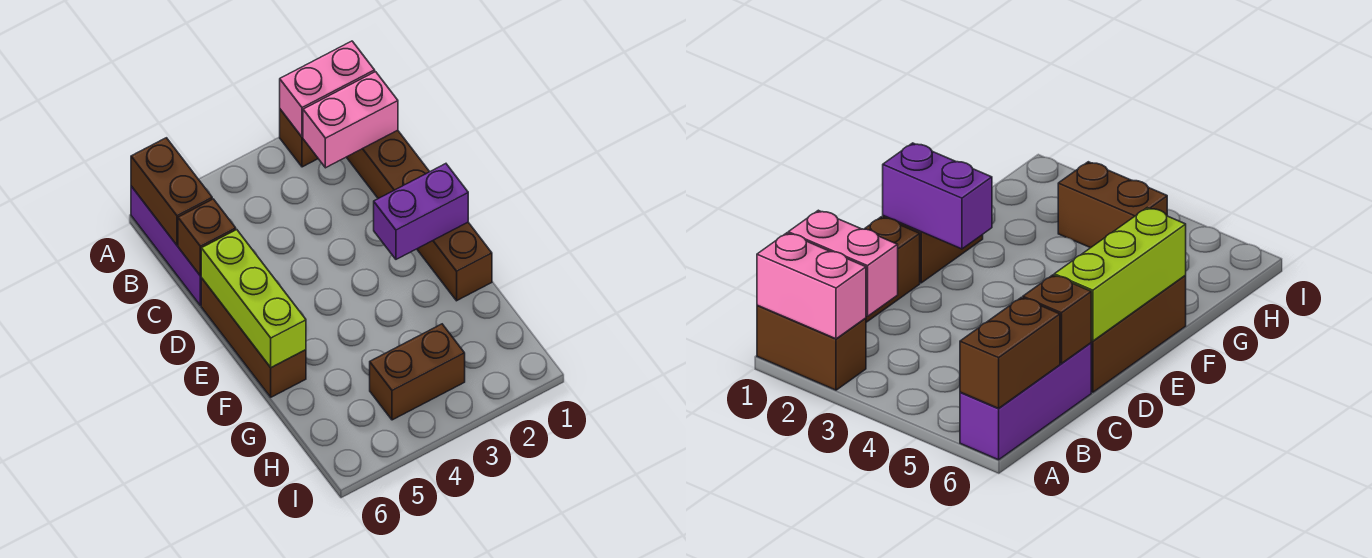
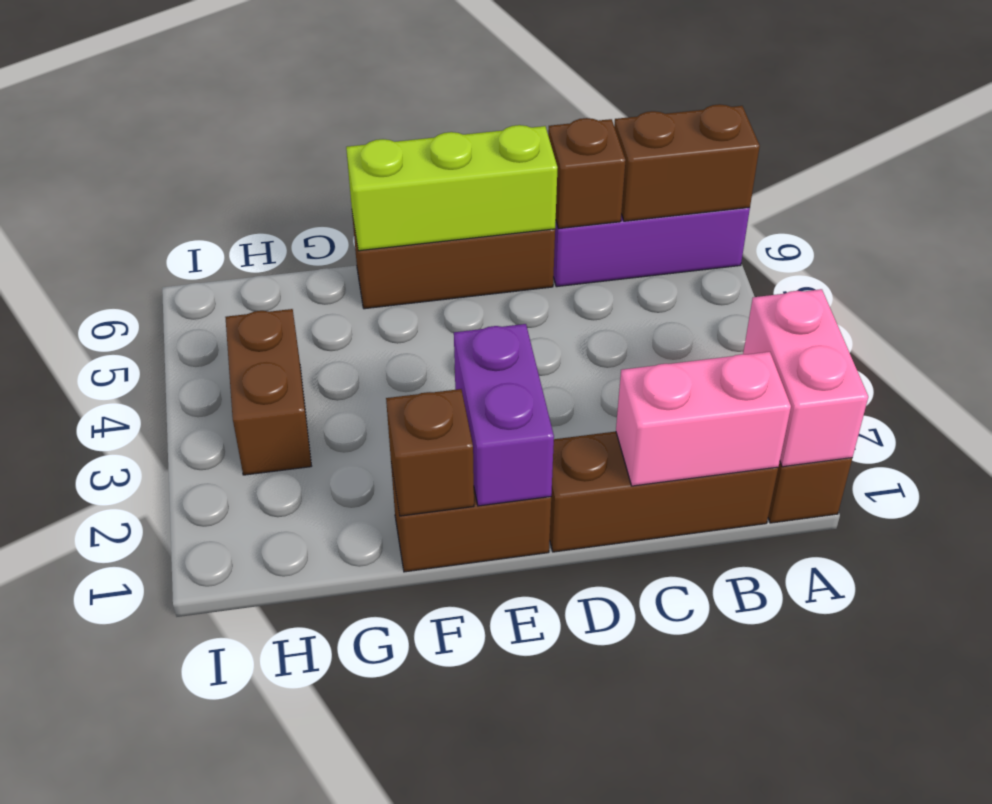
pink 1x2 brick [303,72,398,168] -> pink 1x2 brick turned to [616,352,791,486]
none -> brown 1x1 brick [386,389,474,516]

